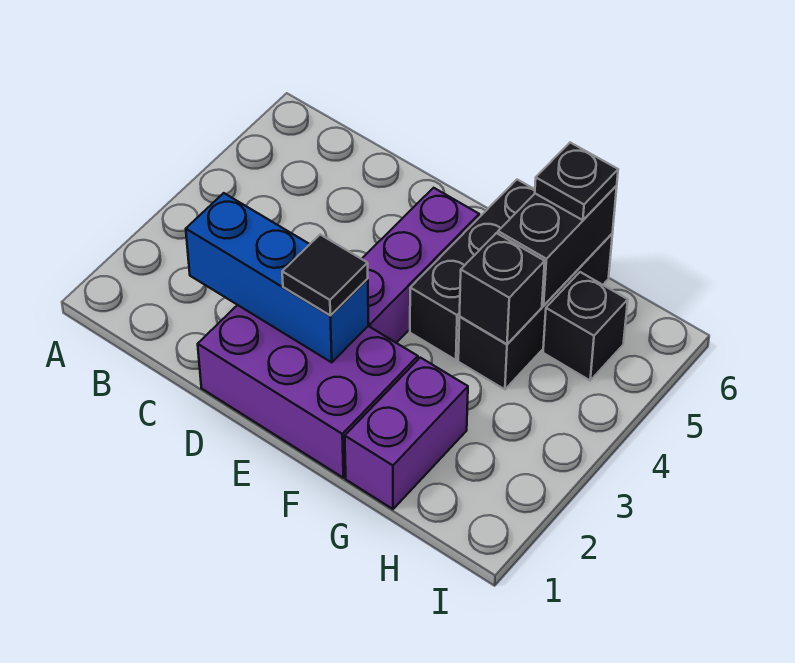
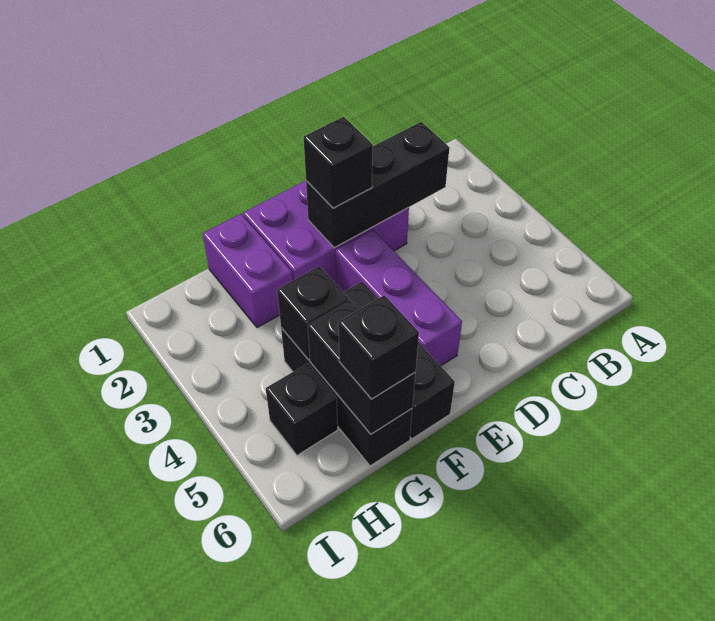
blue 1x3 brick [186,193,368,362] -> black 1x3 brick [306,122,449,248]
black 1x1 tile [282,235,368,316] -> black 1x1 brick [303,117,373,208]
black 1x1 plate [535,143,618,220] -> black 1x1 brick [338,295,419,399]

